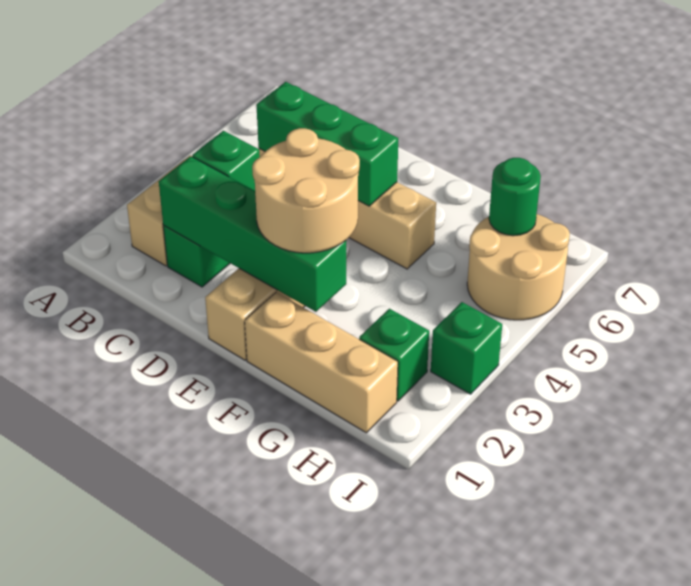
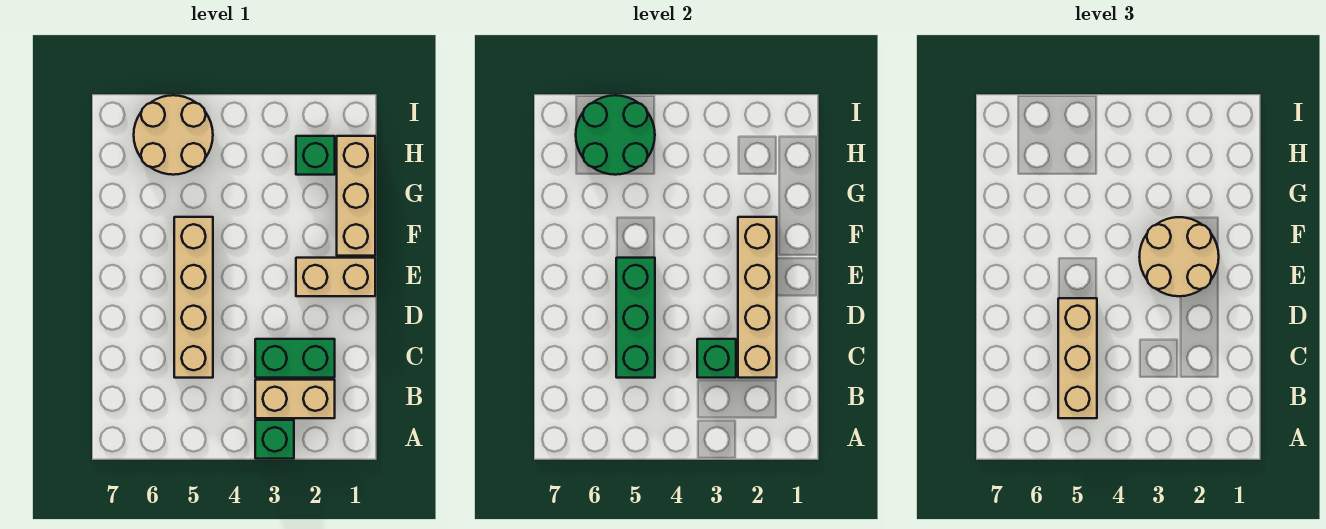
none -> tan 1x3 brick [1058,298,1097,418]
green 1x4 brick [159,156,346,312] -> tan 1x4 brick [738,217,777,378]
green 1x1 round brick [489,158,541,236] -> green 2x2 round brick [576,95,655,175]
green 1x1 brick [431,302,502,394] -> green 1x1 brick moved to [255,420,294,459]

